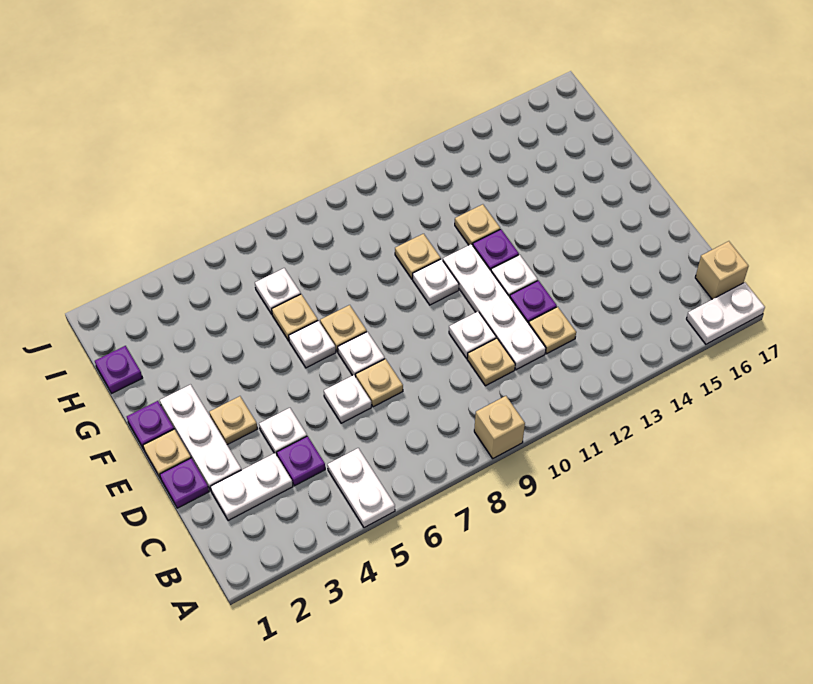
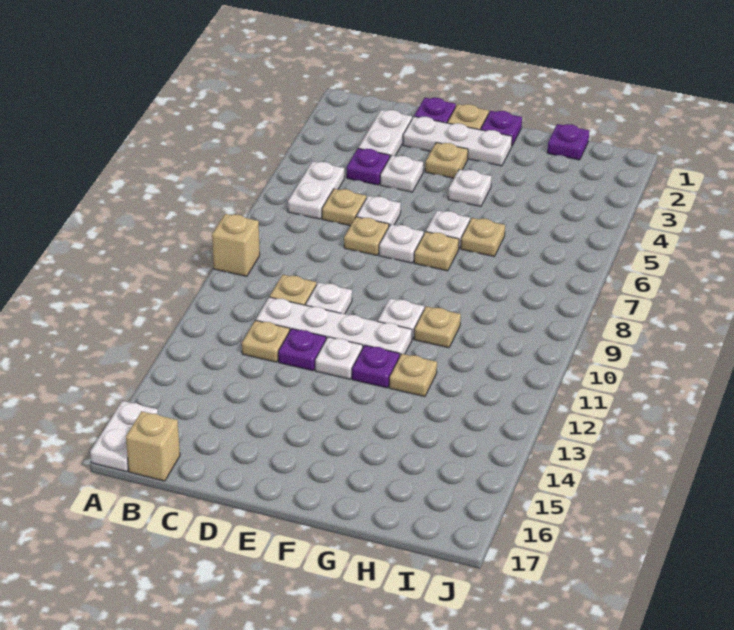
white 1x2 plate [327,448,395,528] -> white 1x2 plate turned to [288,161,344,219]
none -> tan 1x1 plate [322,189,366,226]
white 1x1 plate [255,268,301,314] -> white 1x1 plate moved to [448,169,492,207]

